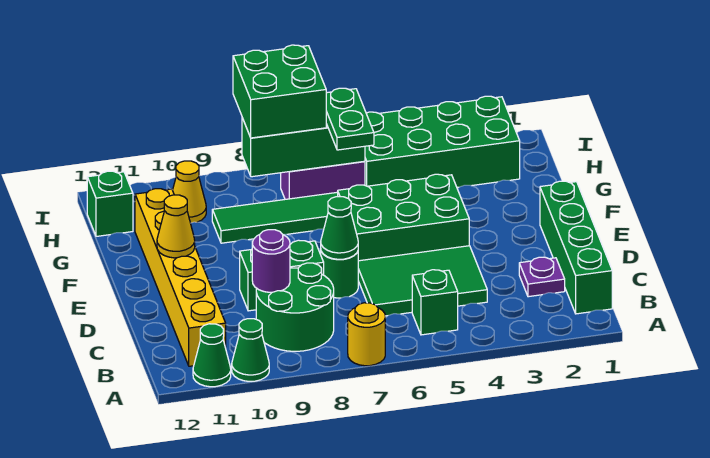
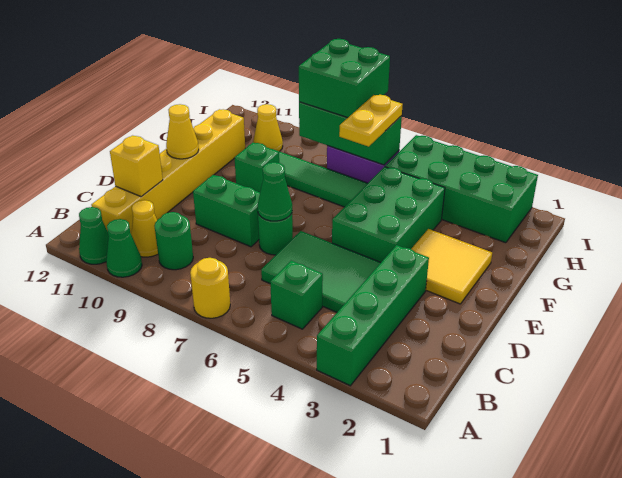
green 1x4 brick [540,181,612,314] -> green 1x4 brick moved to [317,245,429,386]
green 2x2 round brick [256,263,334,351] -> green 1x1 round brick [154,212,193,270]
none -> yellow 1x1 cone [131,200,158,257]
purple 1x1 plate [519,257,565,297] -> none
purple 1x1 round brick [252,230,290,292] -> none
none -> yellow 1x1 brick [110,136,163,197]
none -> yellow 2x2 tile [411,229,492,304]
green 2x3 brick [338,174,469,261] -> green 2x3 brick turned to [332,167,445,262]
green 1x2 plate [326,88,374,150] -> yellow 1x2 plate [339,95,403,146]
green 1x1 brick [87,171,133,236] -> green 1x1 brick moved to [234,143,279,192]

